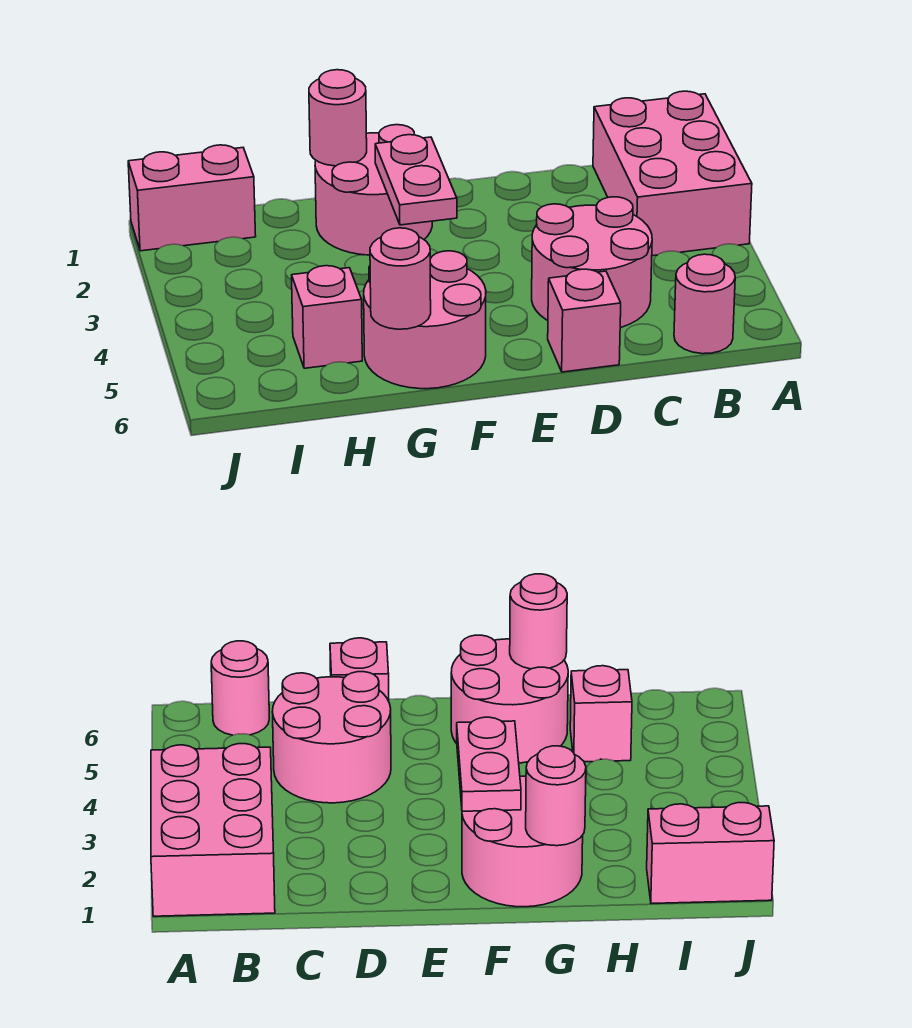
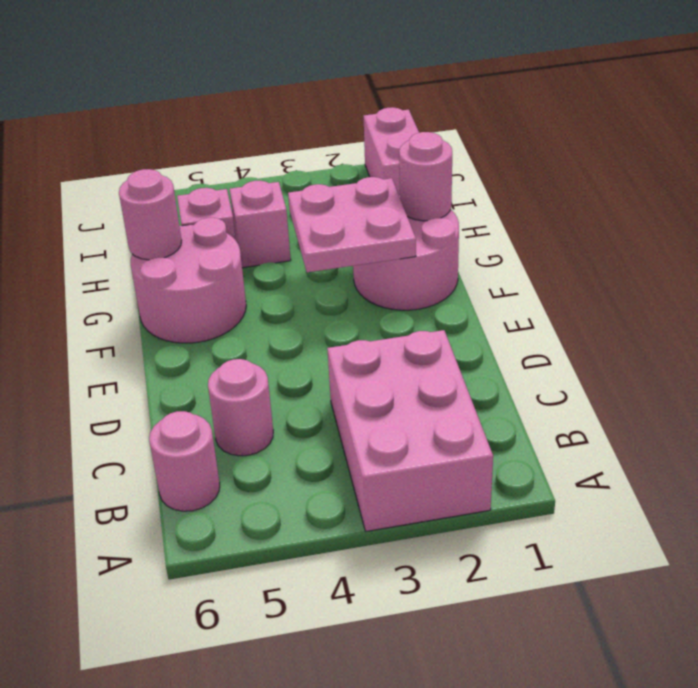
pink 2x3 brick [593,91,752,256] -> pink 2x3 brick turned to [327,330,493,531]
pink 2x2 round brick [532,197,652,328] -> pink 1x1 round brick [208,359,273,456]
pink 1x1 brick [548,269,621,372] -> pink 1x1 brick moved to [230,181,291,268]
pink 1x2 plate [375,135,457,225] -> pink 2x2 plate [288,177,416,272]

